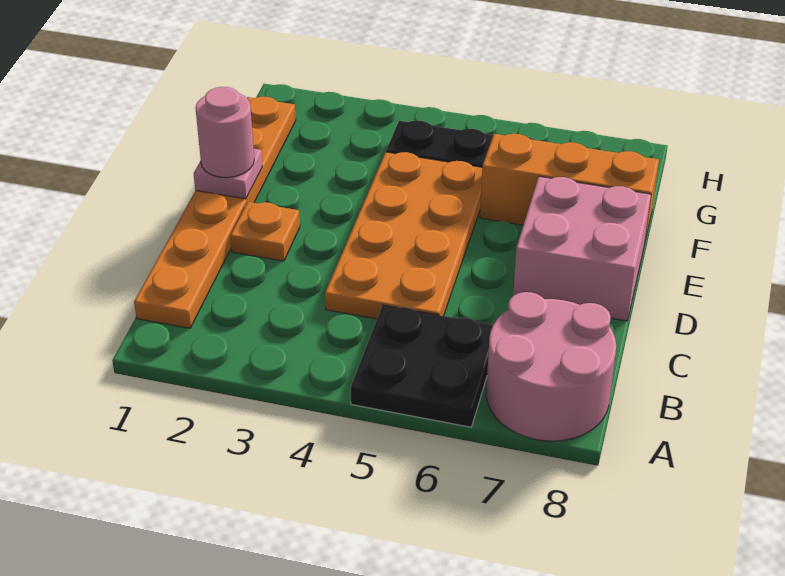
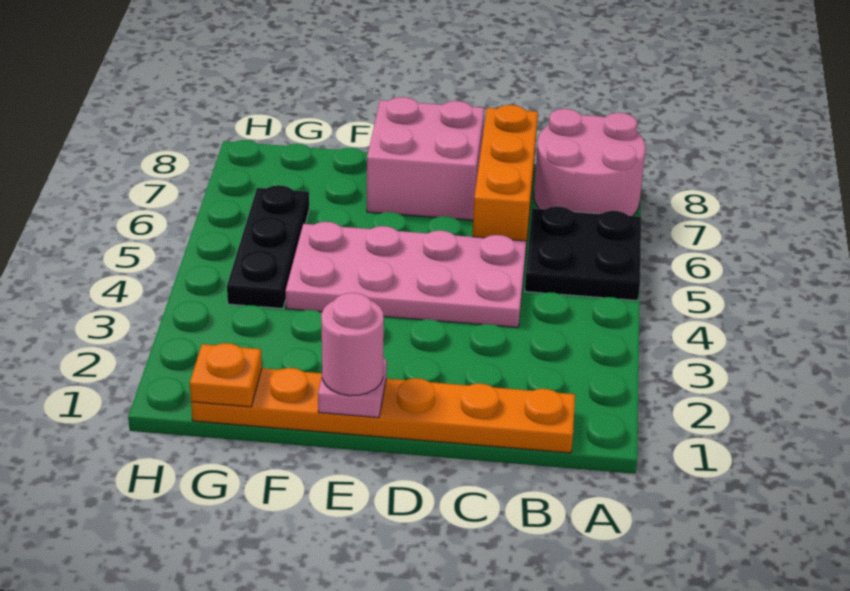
orange 2x4 plate [325,152,482,319] -> pink 2x4 plate [285,222,526,327]
orange 1x1 plate [230,202,300,261] -> orange 1x1 plate moved to [190,343,262,407]
orange 1x3 brick [480,134,659,240] -> orange 1x3 brick moved to [472,105,538,244]

